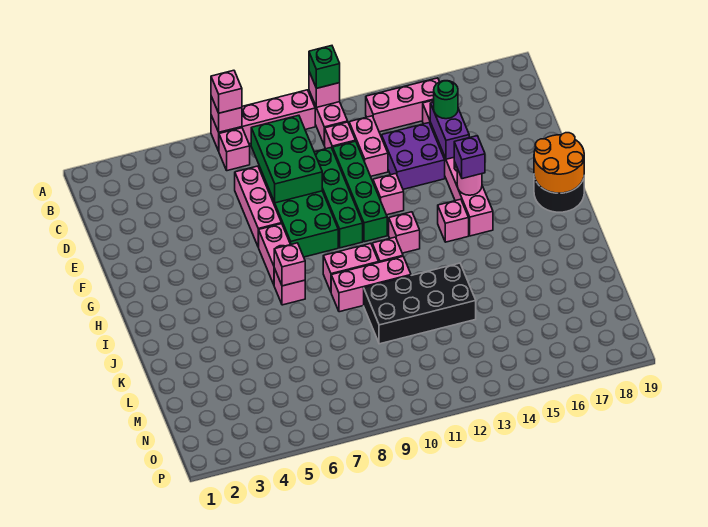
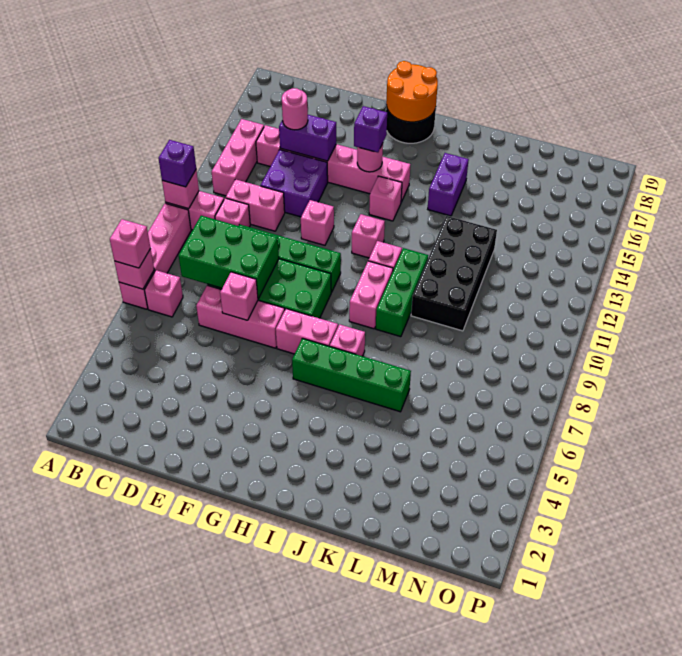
green 1x1 brick [309,46,340,88] -> purple 1x1 brick [158,140,196,187]
green 1x4 brick [333,141,387,242] -> green 1x4 brick moved to [292,338,411,412]
green 1x1 round brick [434,81,458,119] -> pink 1x1 round brick [282,88,308,130]
pink 1x1 brick [274,243,305,286] -> pink 1x1 brick moved to [220,272,258,320]
pink 1x3 brick [331,257,411,312] -> green 1x3 brick [376,248,428,337]
none -> purple 1x2 brick [428,153,469,216]

